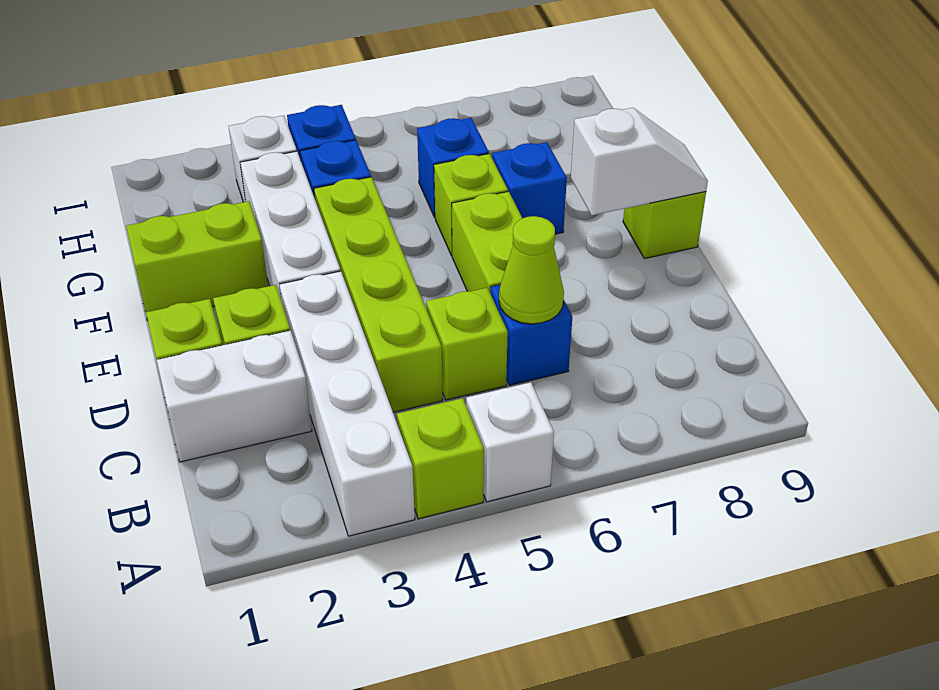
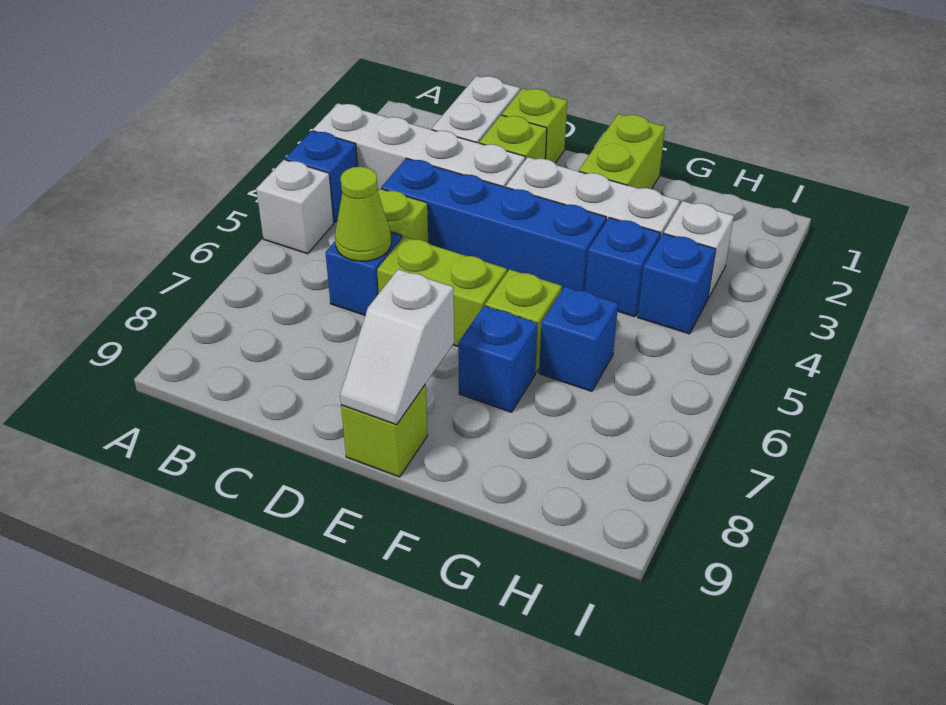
lime 1x1 brick [397,398,484,519] -> blue 1x1 brick [285,131,358,222]
lime 1x4 brick [314,177,443,412] -> blue 1x4 brick [381,158,606,291]

